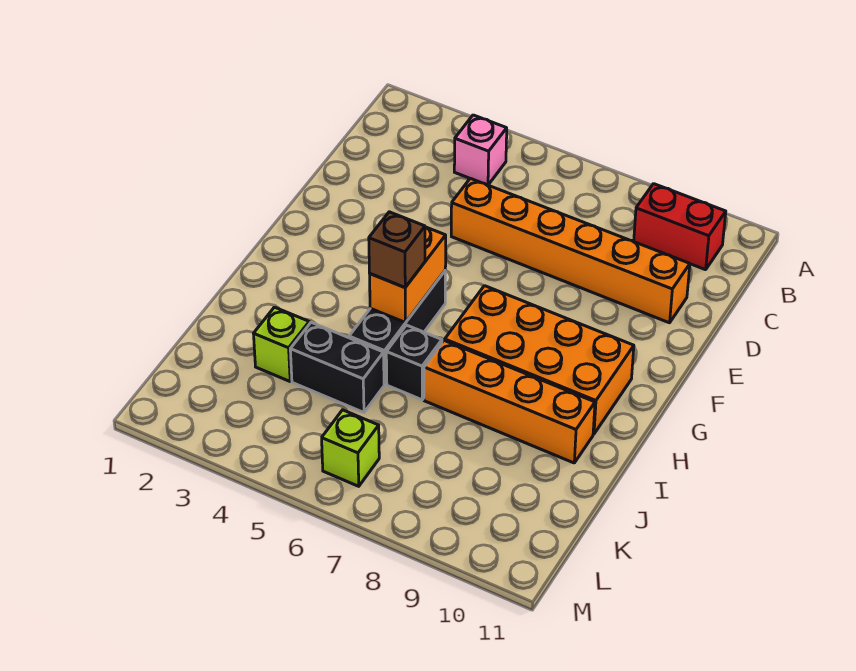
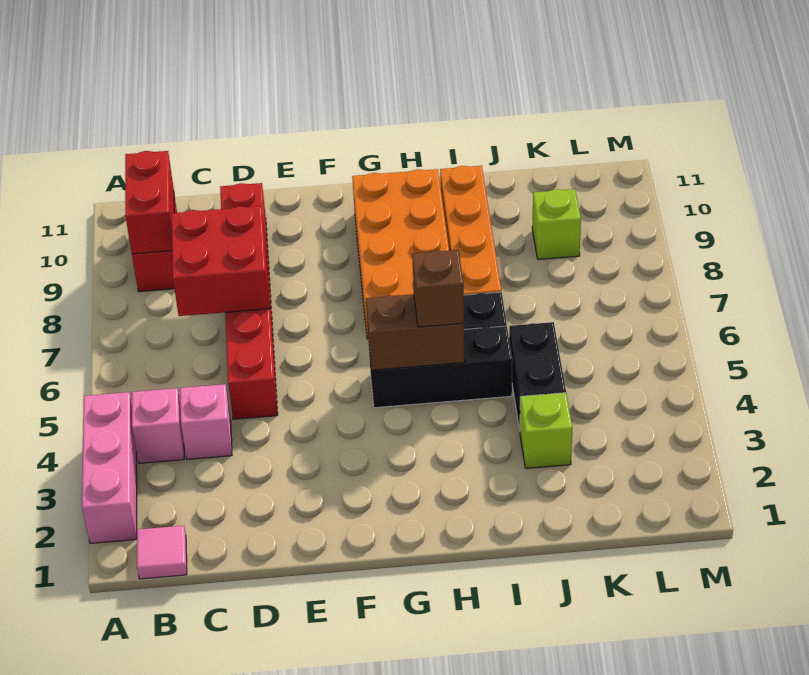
none -> pink 1x3 brick [82,392,137,543]
none -> pink 1x1 tile [137,526,187,579]
none -> red 1x2 brick [125,151,174,254]
none -> pink 1x1 brick [180,384,232,459]
none -> red 2x2 brick [172,206,270,316]
orange 1x6 brick [451,178,690,323] -> red 1x6 brick [220,183,278,419]
orange 1x2 brick [370,227,446,323] -> brown 1x2 brick [366,294,465,370]
lime 1x1 brick [322,410,379,486] -> lime 1x1 brick moved to [532,189,581,260]

